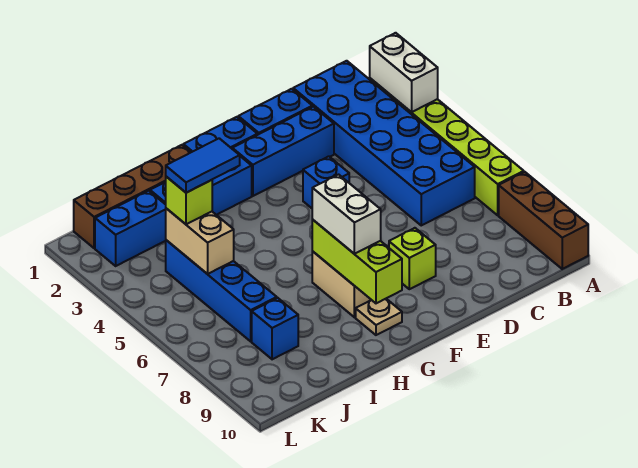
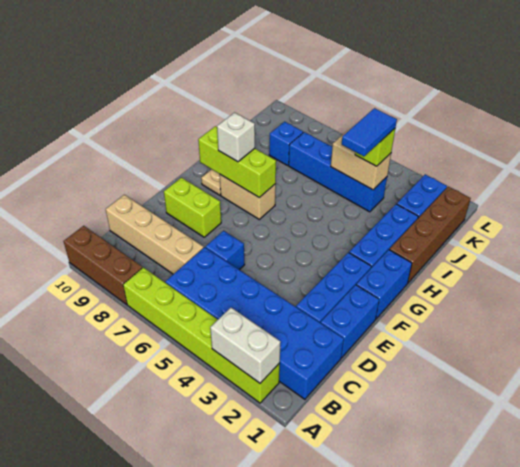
none -> tan 1x4 brick [106,195,204,274]
blue 1x1 brick [303,156,349,208] -> blue 1x1 brick moved to [206,231,245,270]
lime 1x1 brick [389,228,436,289] -> lime 1x2 brick [164,178,221,237]
white 1x2 brick [312,175,381,254] -> white 1x1 brick [217,113,255,162]

